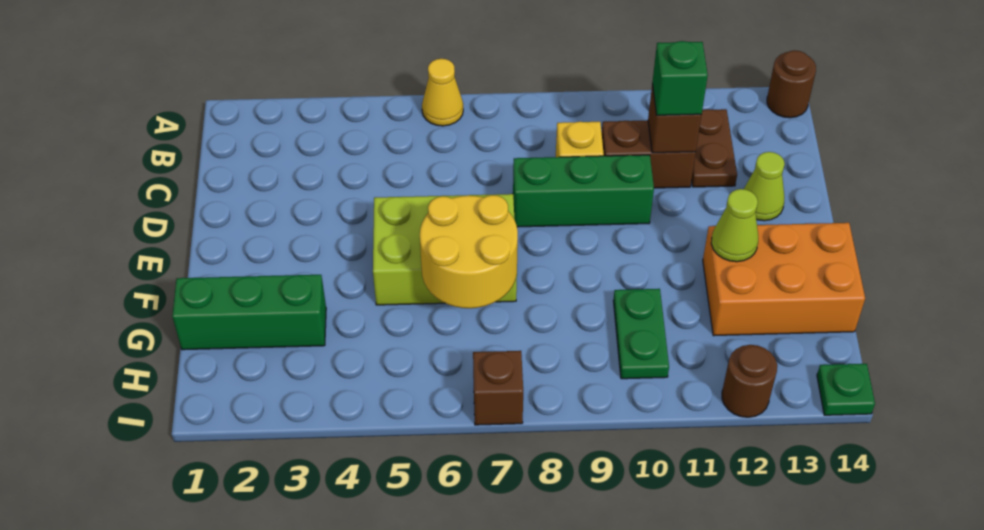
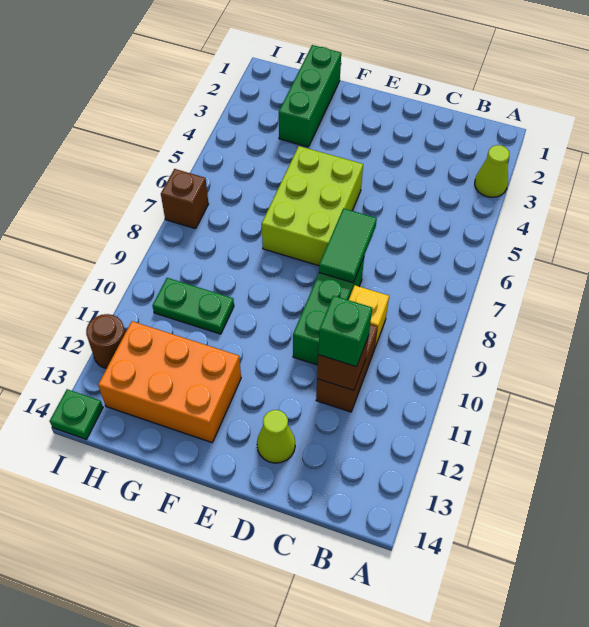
yellow 1x1 cone [422,59,463,126] -> none
brown 1x1 round brick [767,50,816,118] -> none
brown 1x2 plate [692,109,737,187] -> none
none -> green 1x2 tile [319,208,377,283]
yellow 2x2 round brick [420,195,518,308] -> none
orange 2x3 brick [703,223,865,336] -> orange 2x3 brick turned to [98,321,241,442]
lime 1x1 cone [711,189,758,262] -> lime 1x1 cone moved to [475,145,509,197]

